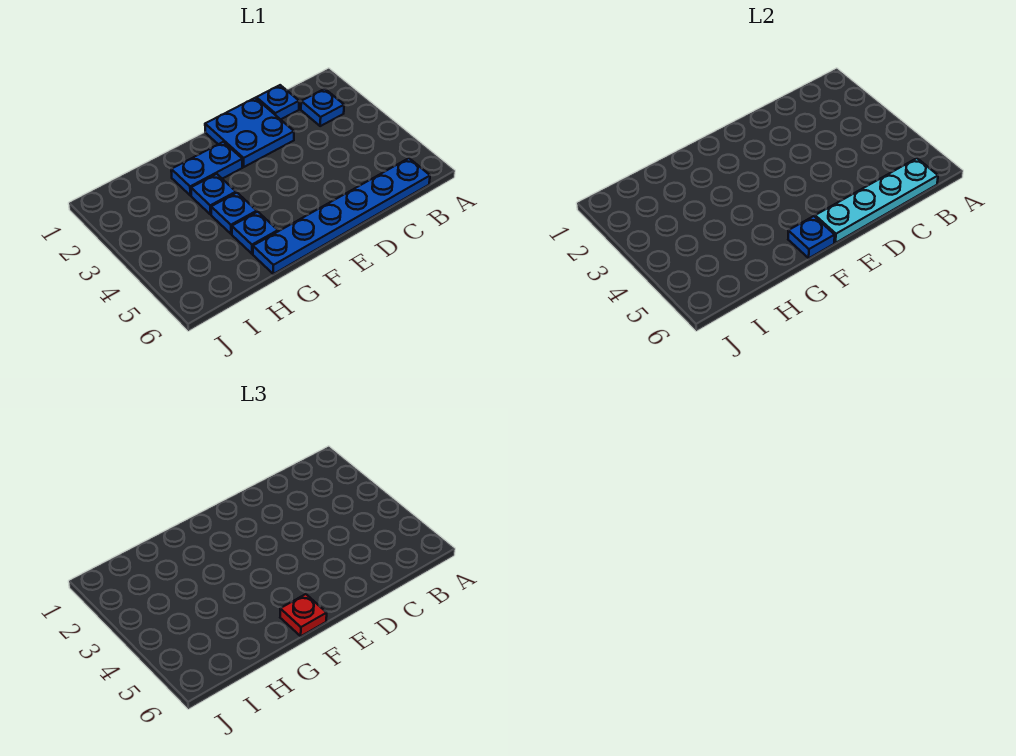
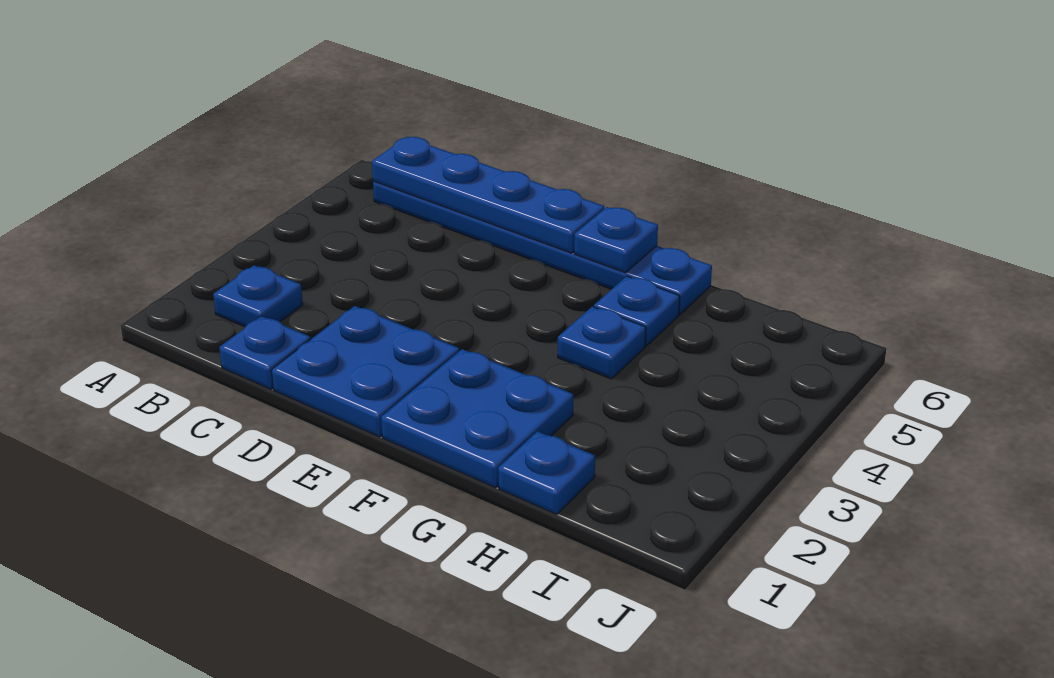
cyan 1x4 plate [815,158,938,243] -> blue 1x4 plate [372,137,604,253]
blue 1x2 plate [171,142,242,196] -> blue 2x2 plate [381,349,573,488]
red 1x1 plate [280,594,327,636] -> none
blue 1x1 plate [191,174,236,215] -> blue 1x1 plate moved to [498,431,595,515]

